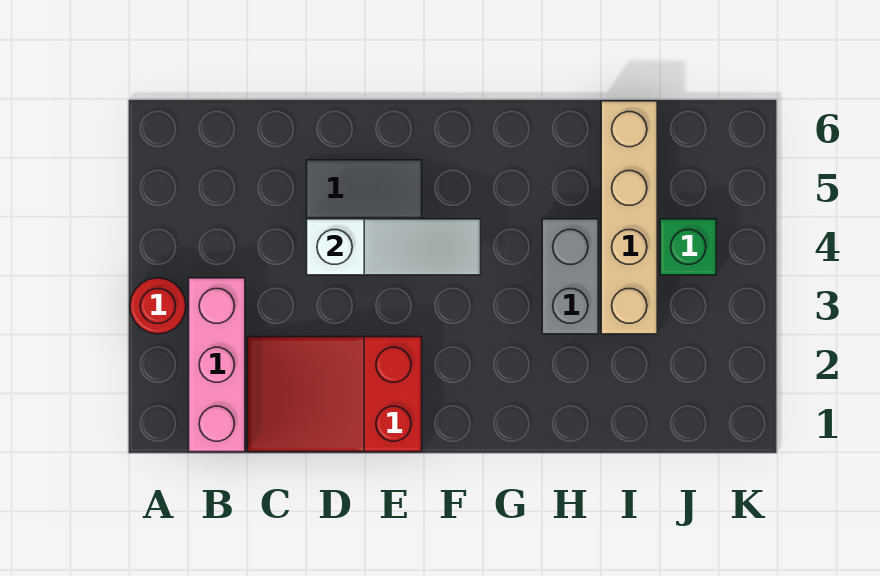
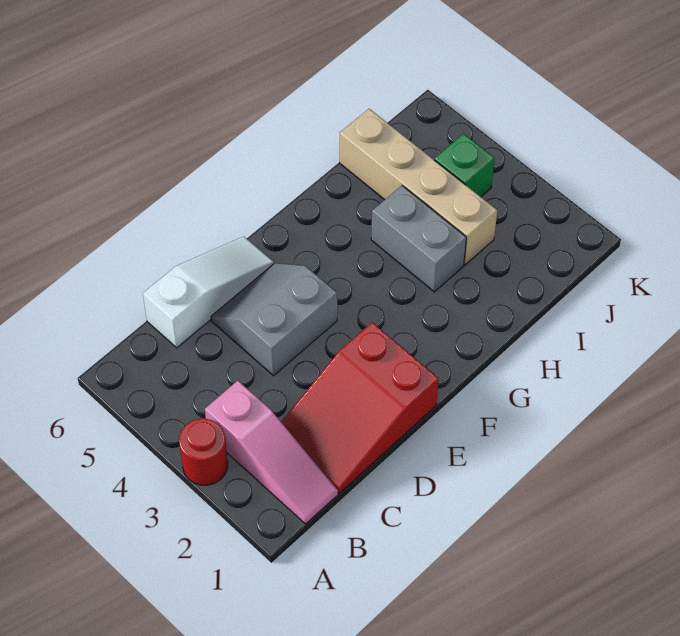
pink 1x3 brick [189,278,245,452] -> pink 1x3 slope [205,381,338,524]
white 1x3 slope [307,219,481,275] -> white 1x3 slope moved to [143,237,274,348]

